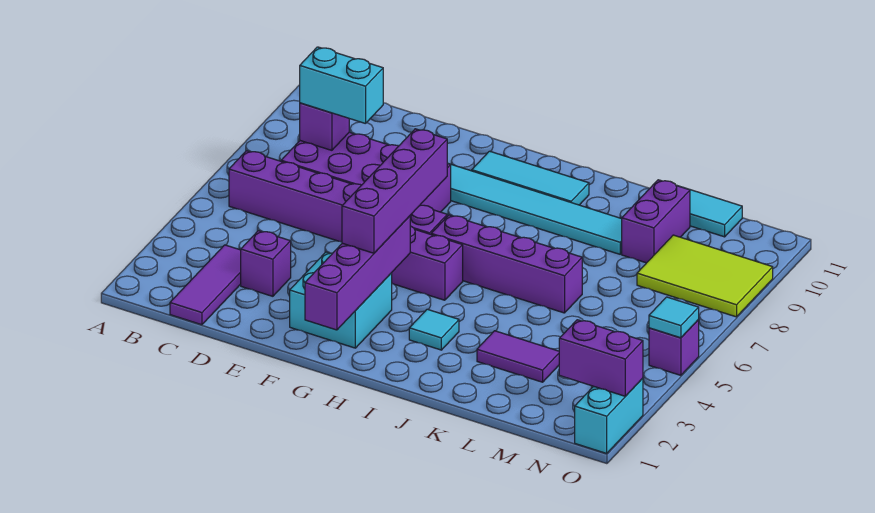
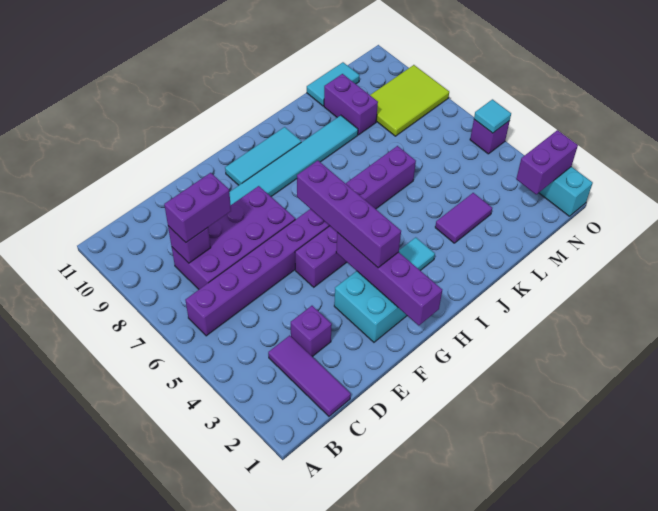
cyan 1x2 brick [300,47,383,124] -> purple 1x2 brick [164,173,231,242]

